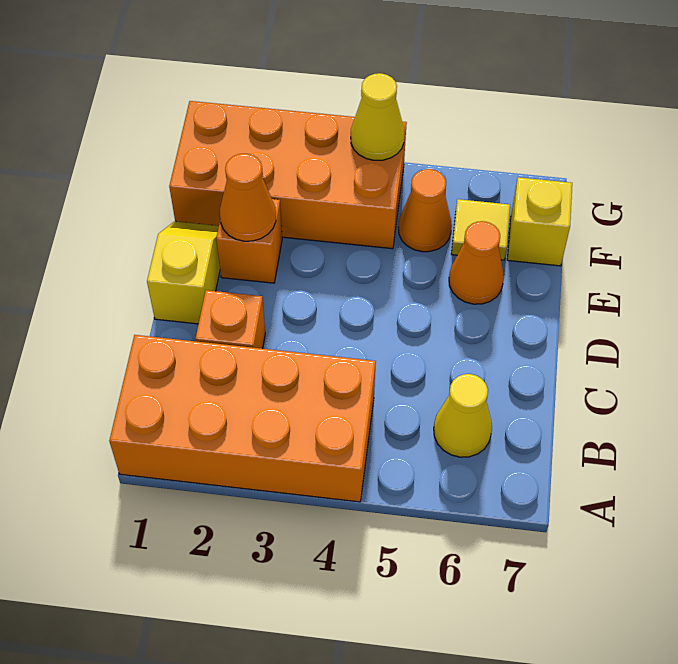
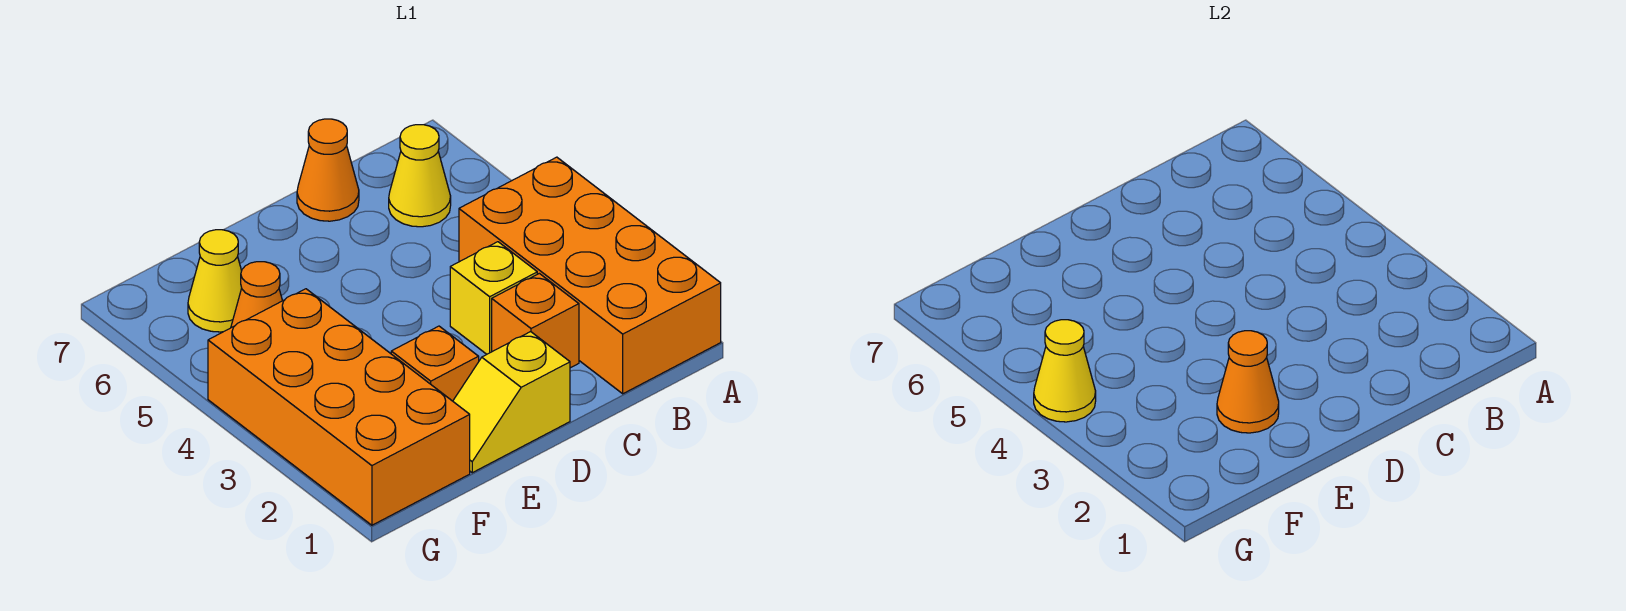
orange 1x1 cone [449,221,504,304] -> orange 1x1 cone moved to [297,119,359,221]
yellow 1x1 tile [452,199,510,260] -> yellow 1x1 cone [188,230,242,332]
yellow 1x1 brick [507,177,572,266] -> yellow 1x1 brick moved to [450,242,537,354]

